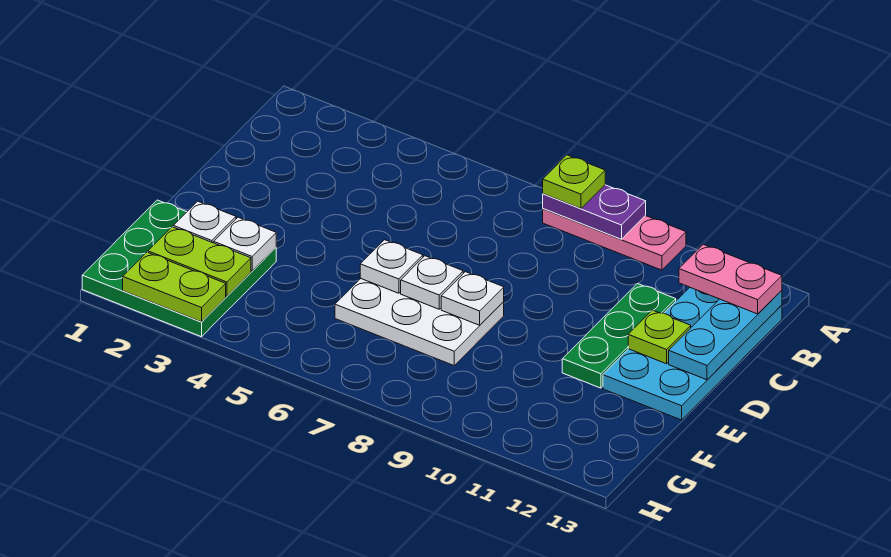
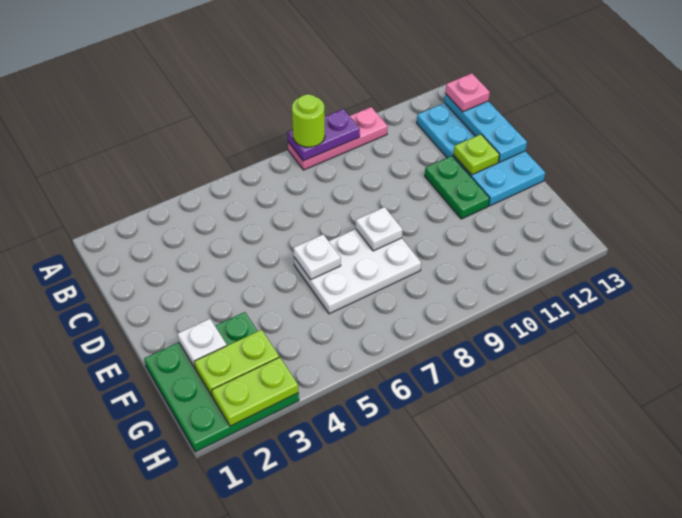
lime 1x1 plate [543,155,605,208] -> lime 1x1 round brick [292,94,325,147]
pink 1x2 plate [679,244,782,314] -> pink 1x1 plate [445,73,490,112]
green 1x3 plate [562,284,676,388] -> green 1x2 plate [425,156,490,219]
white 1x1 plate [401,256,463,309] -> none
white 1x1 plate [214,217,276,271] -> none

